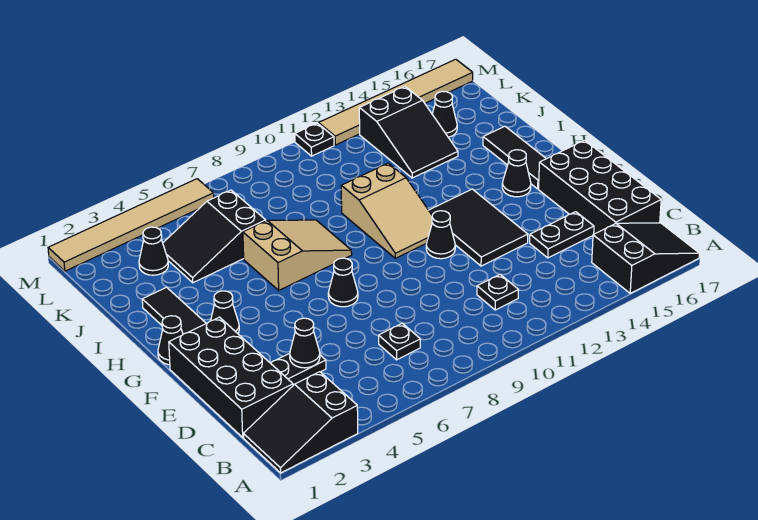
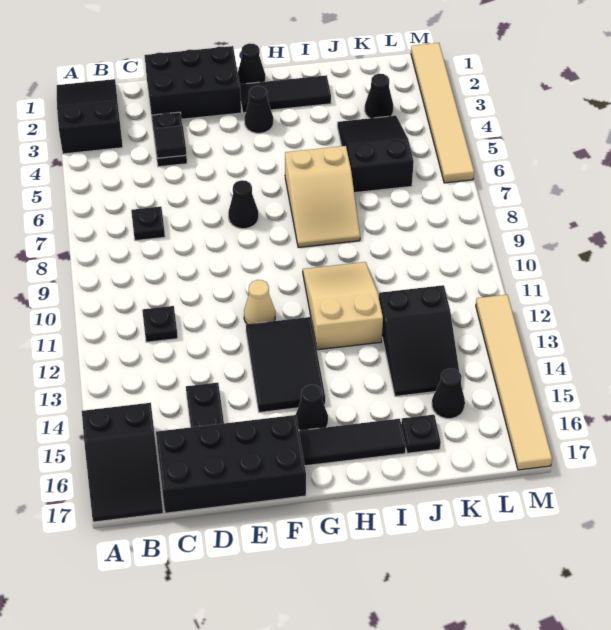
black 2x4 brick [169,317,293,437] -> black 2x3 brick [144,46,241,119]
black 1x1 cone [290,318,320,368] -> black 1x1 tile [154,126,186,158]
black 2x3 tile [429,189,528,266] -> black 2x3 tile turned to [246,317,325,412]
black 1x1 cone [426,211,455,259] -> tan 1x1 cone [244,280,275,324]
tan 2x3 slope [341,163,432,258] -> tan 2x3 slope turned to [303,262,383,350]
black 2x3 slope [359,87,458,178] -> black 2x3 slope turned to [379,285,459,396]
black 1x1 plate [295,123,334,156] -> black 1x1 plate moved to [401,415,441,453]

